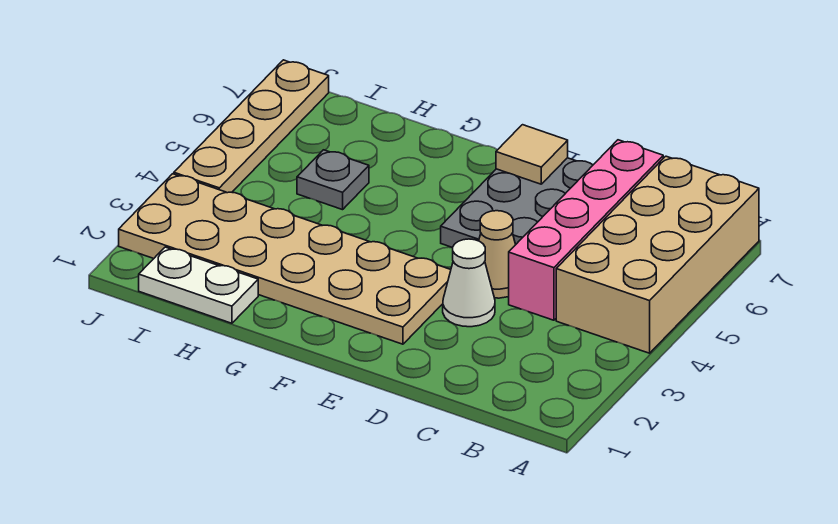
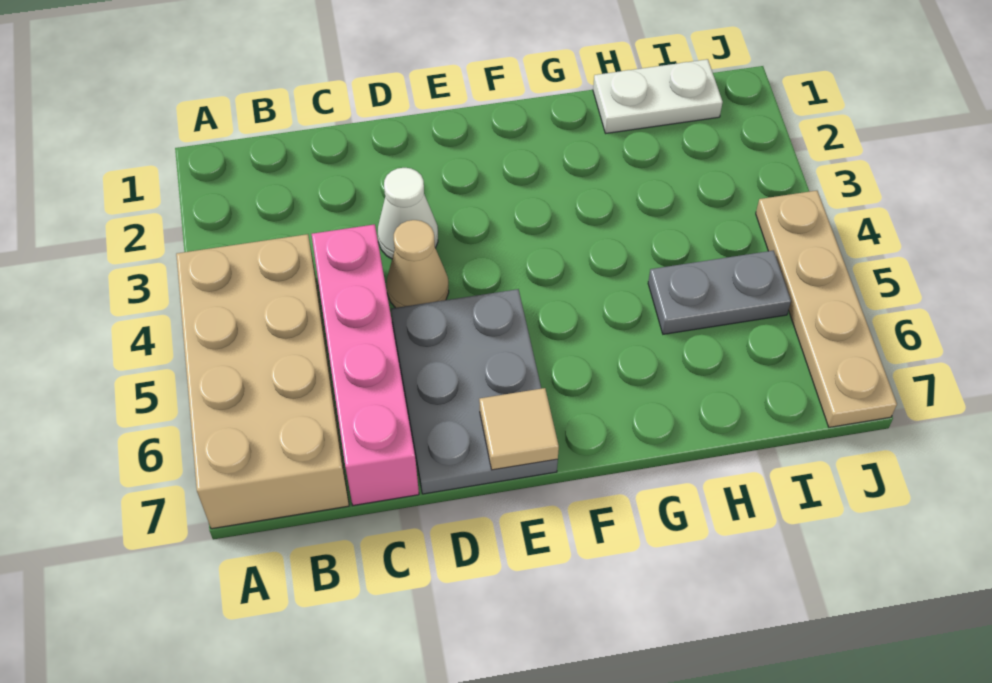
tan 2x6 plate [119,174,451,344] -> none
grey 1x1 plate [297,150,369,210] -> grey 1x2 plate [648,250,791,334]

